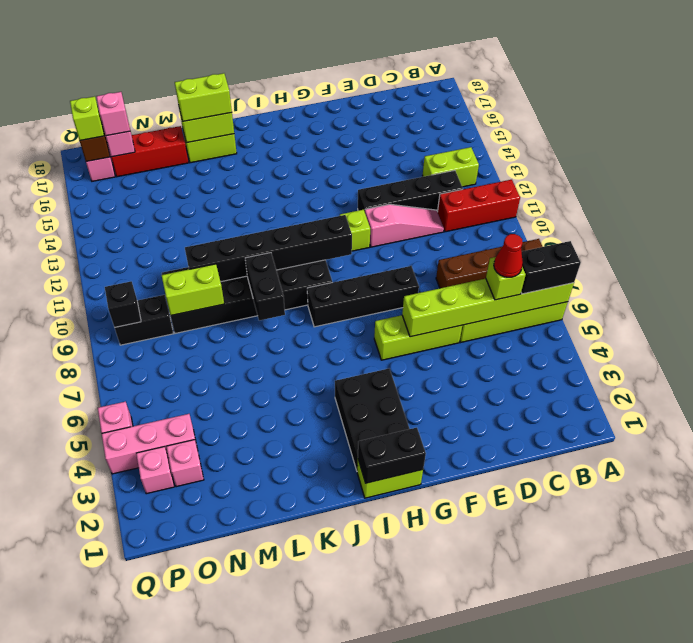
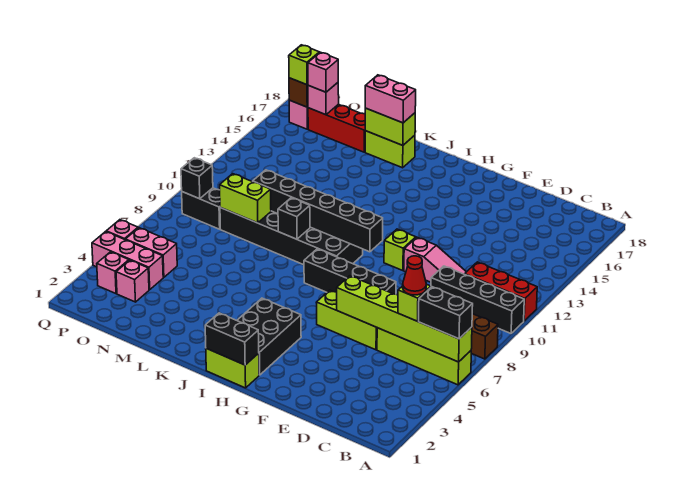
lime 1x2 brick [423,147,479,187] -> none
black 1x4 brick [358,170,463,212] -> black 1x4 brick moved to [431,266,524,333]
black 1x2 brick [245,253,285,320] -> black 1x1 brick [278,198,310,239]
lime 1x2 brick [175,73,232,121] -> pink 1x2 brick [365,75,416,123]
none -> pink 1x2 brick [125,228,177,277]

